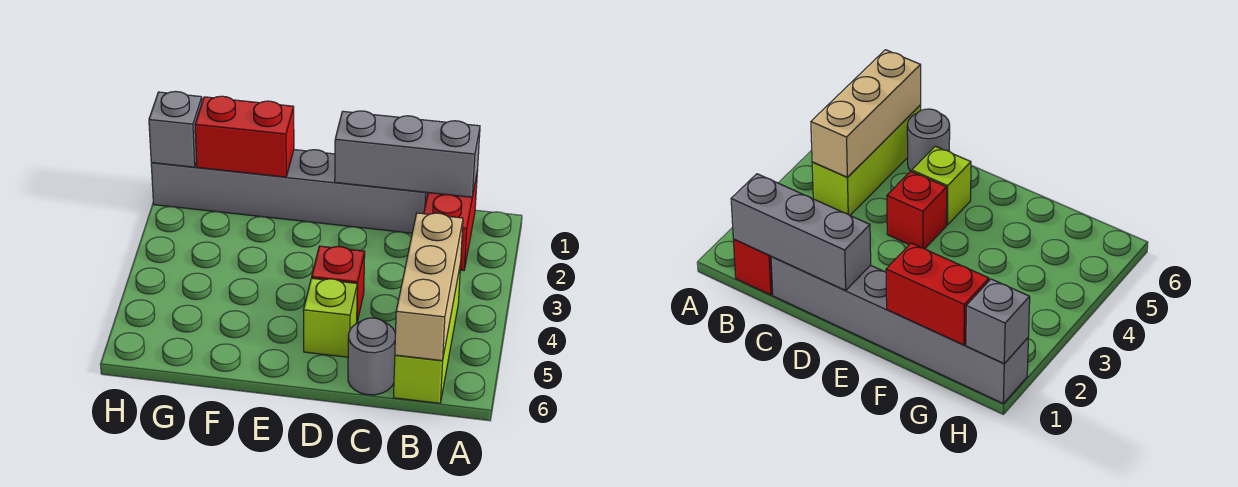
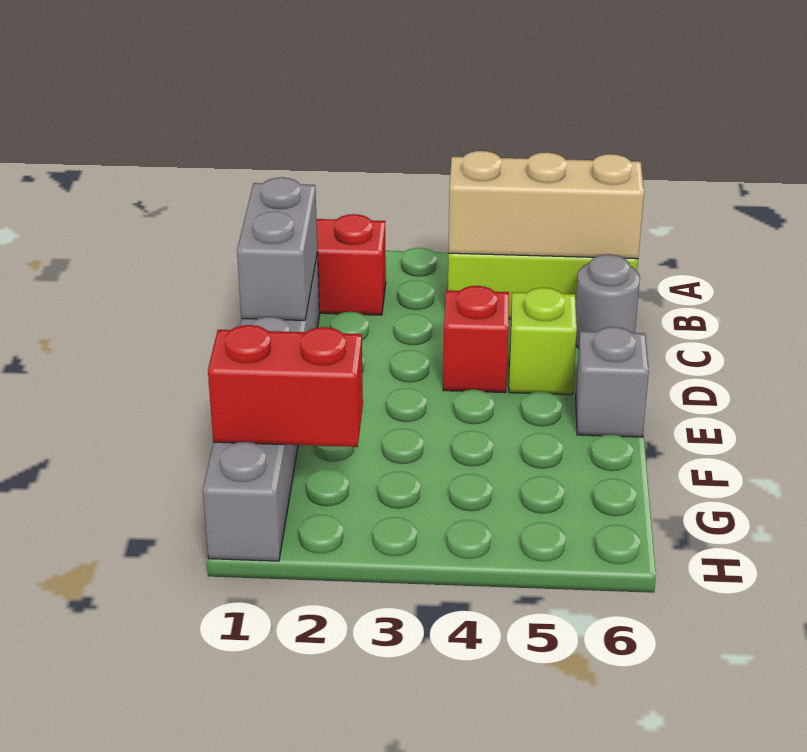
grey 1x3 brick [335,111,480,197] -> grey 1x2 brick [237,177,317,320]
red 1x2 brick [195,96,294,177] -> red 1x2 brick turned to [208,325,363,447]
grey 1x1 brick [149,91,202,167] -> grey 1x1 brick moved to [576,327,649,437]

